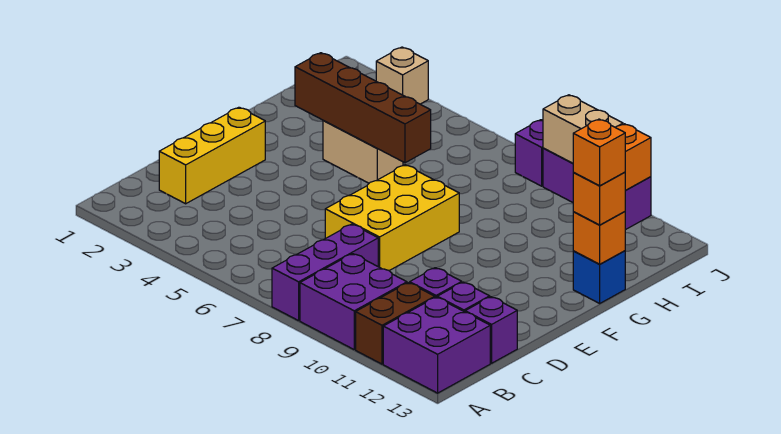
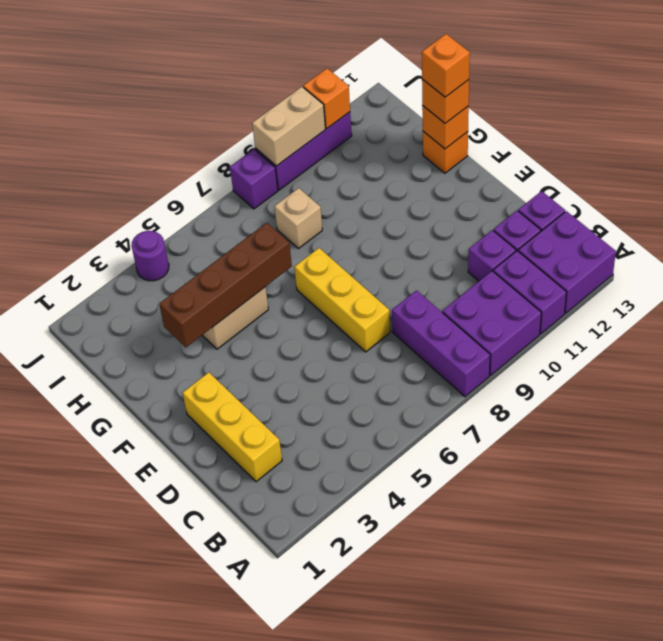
brown 1x2 brick [356,283,435,364] -> purple 1x2 brick [493,251,566,334]
yellow 2x3 brick [325,165,459,271] -> yellow 1x3 brick [294,248,390,352]
blue 1x1 brick [573,251,625,303] -> orange 1x1 brick [423,131,468,173]
tan 1x1 brick [376,47,428,104] -> tan 1x1 brick moved to [274,188,322,249]
none -> purple 1x1 round brick [131,231,169,281]

